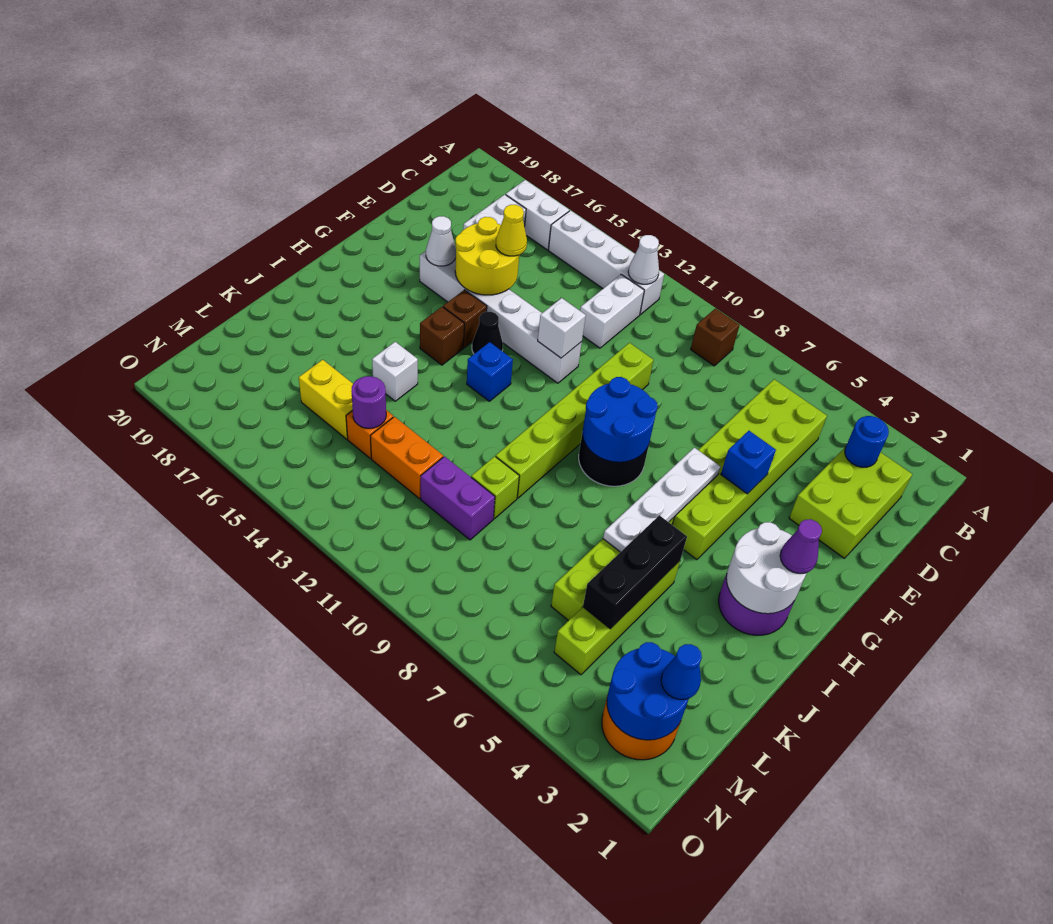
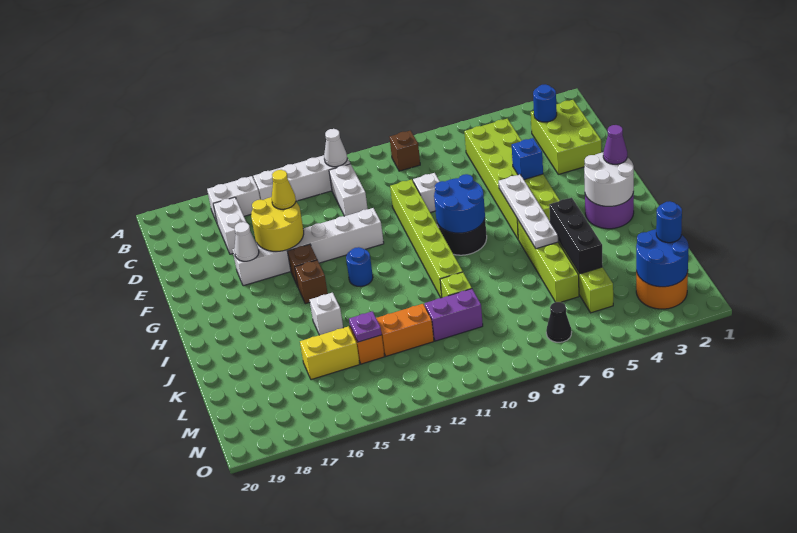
white 1x1 brick [538,298,586,358] -> white 1x1 brick moved to [413,173,440,213]
black 1x1 cone [472,312,503,354] -> black 1x1 cone moved to [546,302,572,342]
blue 1x1 brick [467,342,513,401] -> blue 1x1 round brick [346,247,373,287]
purple 1x1 round brick [351,376,386,428] -> purple 1x1 plate [349,311,382,342]
blue 1x1 cone [661,644,702,699] -> blue 1x1 round brick [656,201,682,243]

